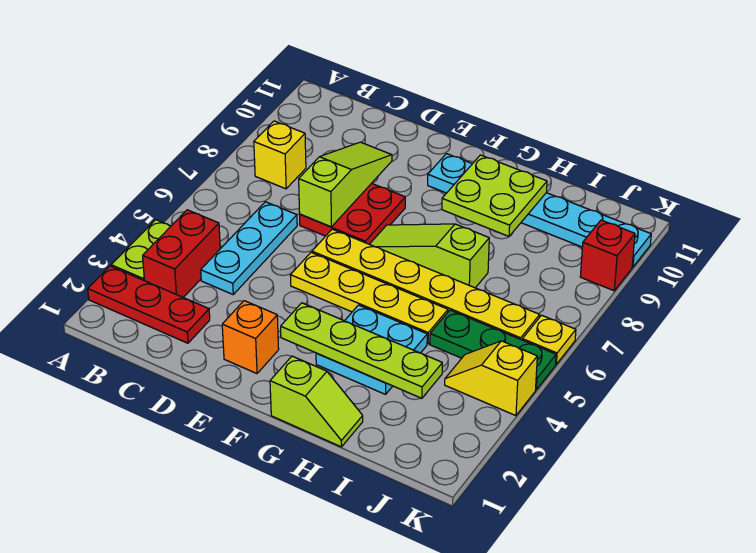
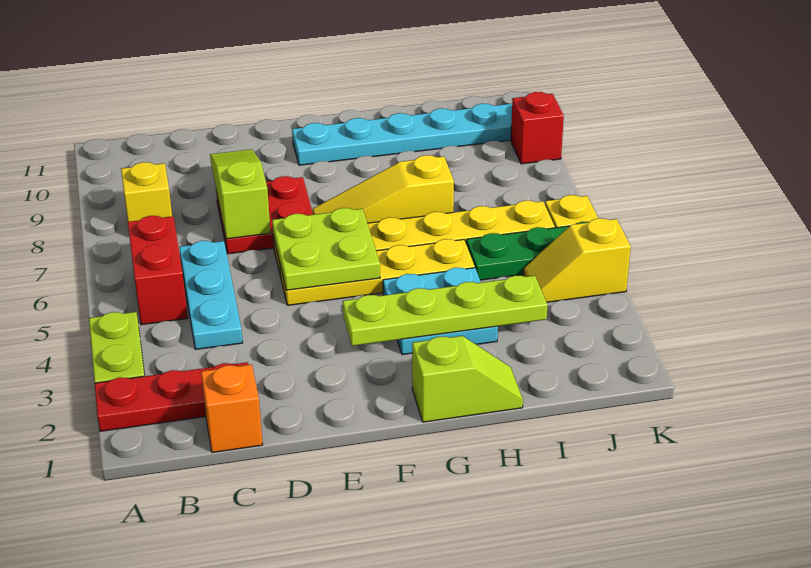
red 1x2 brick [143,210,220,297] -> red 1x2 brick moved to [128,216,188,325]
orange 1x1 brick [222,301,279,374] -> orange 1x1 brick moved to [201,364,263,453]
lime 1x3 slope [370,224,489,288] -> yellow 1x3 slope [313,155,454,223]
lime 2x2 plate [442,155,547,236] -> lime 2x2 plate moved to [272,208,380,290]

